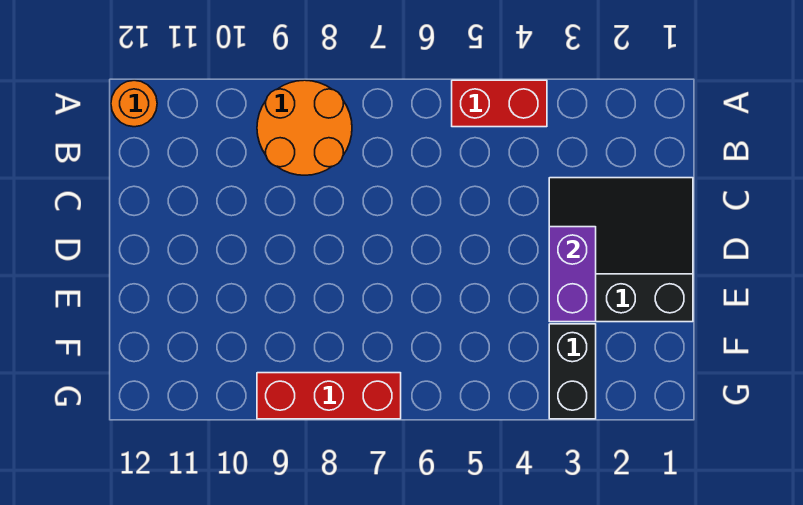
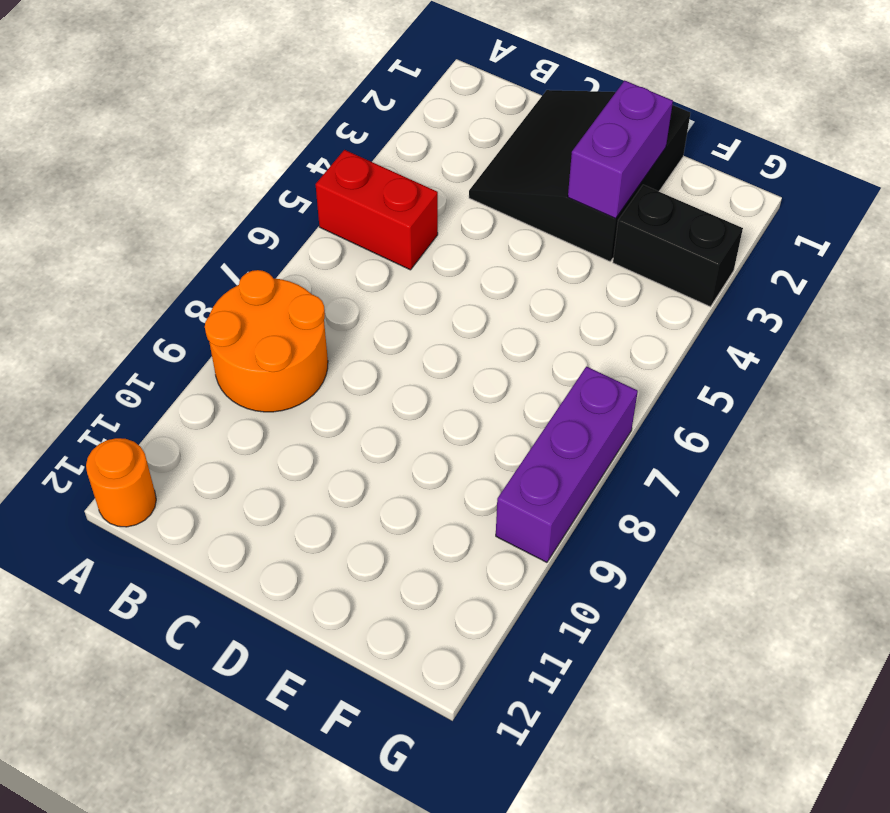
red 1x2 brick [452,80,547,127] -> red 1x2 brick turned to [316,150,438,270]
purple 1x2 brick [549,227,596,322] -> purple 1x2 brick turned to [568,81,673,218]
red 1x3 brick [257,373,401,419] -> purple 1x3 brick [496,367,638,562]

